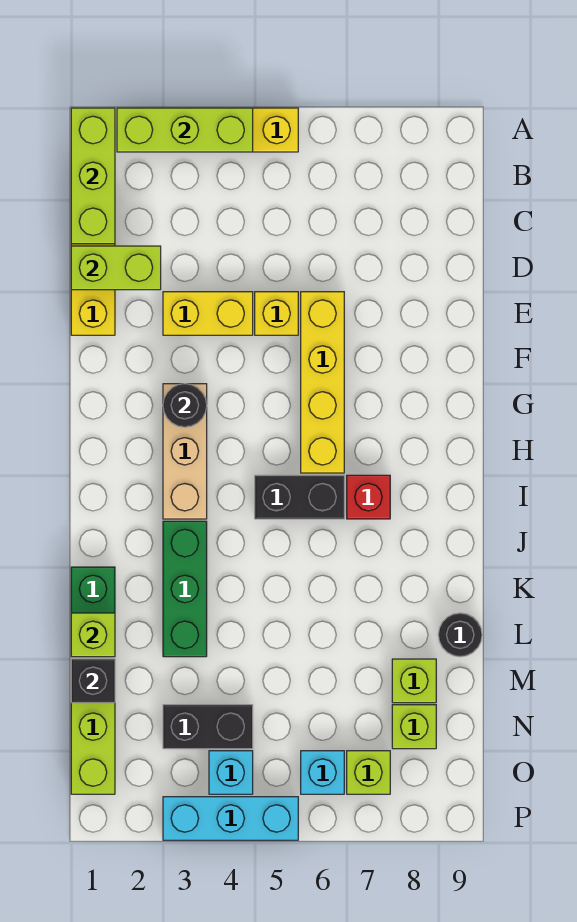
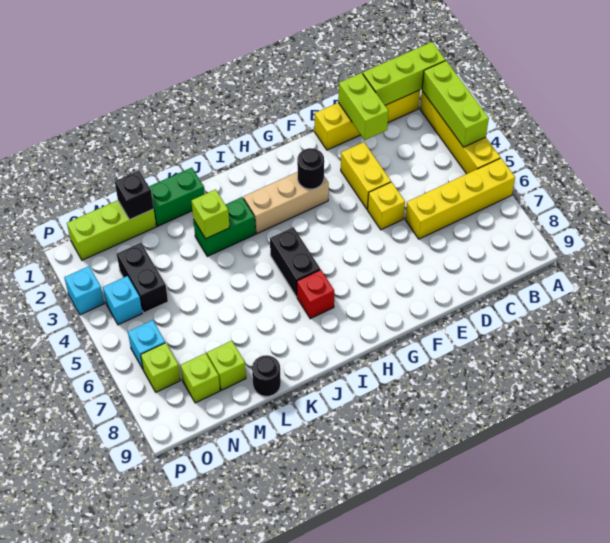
yellow 1x4 brick [301,292,344,473] -> yellow 1x4 brick moved to [405,158,515,239]
green 1x3 brick [163,521,207,657] -> green 1x2 brick [193,197,256,256]
lime 1x1 brick [71,613,115,657] -> lime 1x1 brick moved to [191,189,230,239]
cyan 1x3 brick [163,797,298,840] -> cyan 1x1 brick [64,266,104,315]

